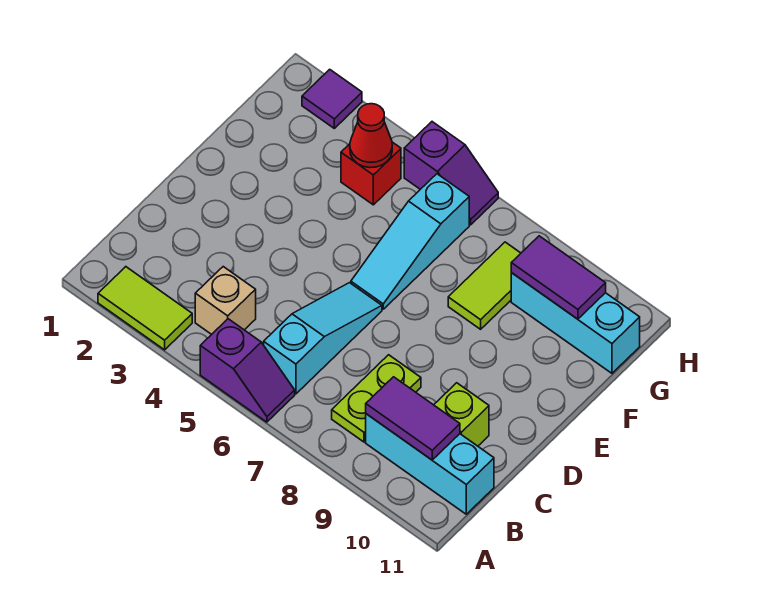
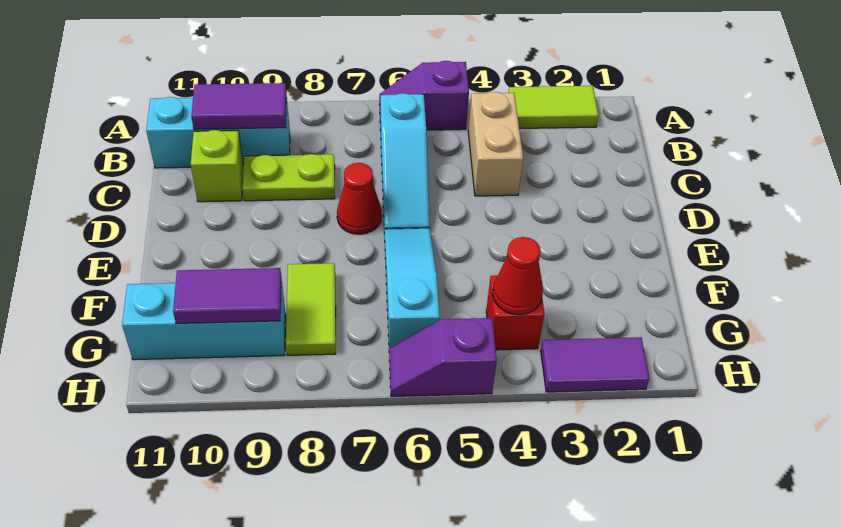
tan 1x1 brick [195,267,256,334] -> tan 1x2 brick [468,92,523,196]
lime 1x2 plate [332,355,421,442] -> lime 1x2 plate turned to [243,154,335,201]
none -> red 1x1 cone [337,163,382,234]
purple 1x1 tile [302,69,362,128] -> purple 1x2 tile [541,337,650,392]

